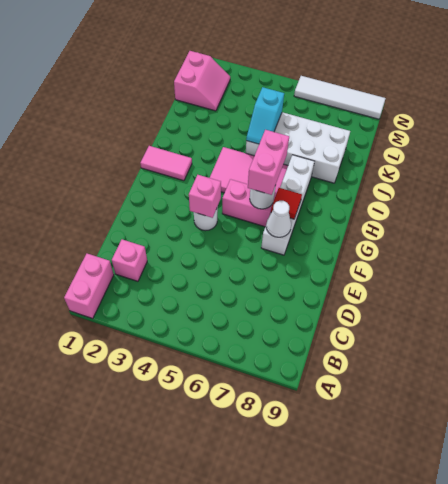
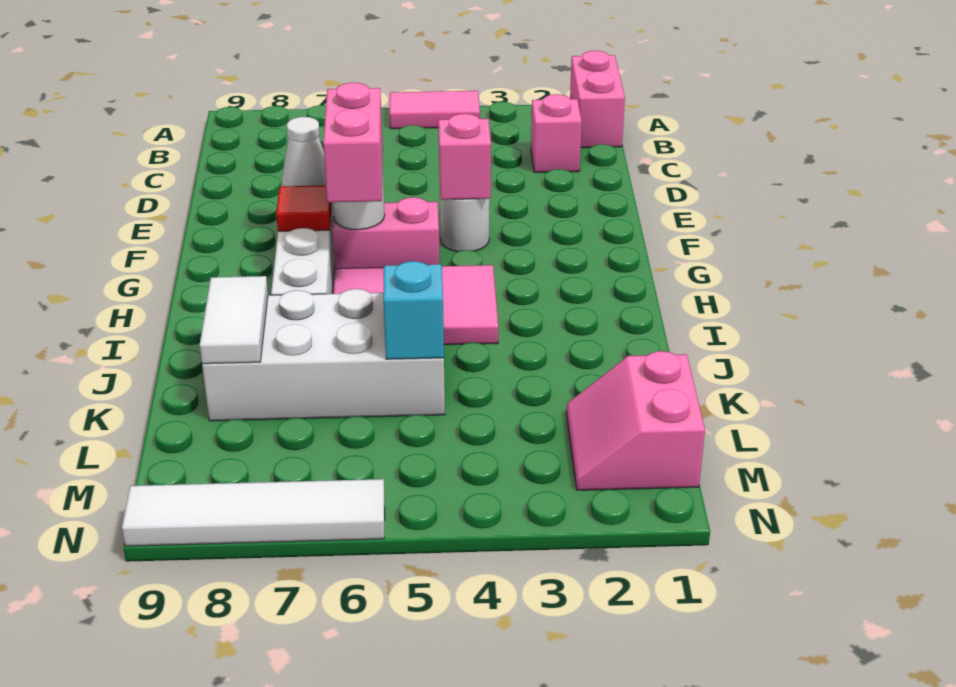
pink 1x2 tile [140,146,192,181] -> pink 1x2 tile moved to [390,91,480,129]
none -> white 1x2 tile [200,276,268,364]

